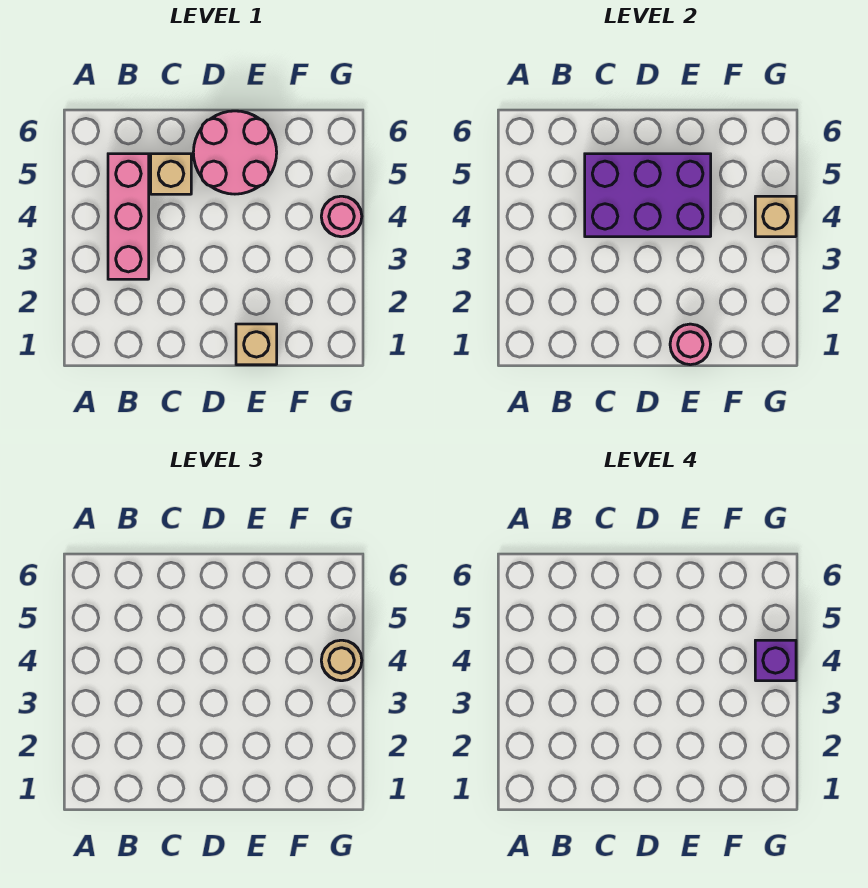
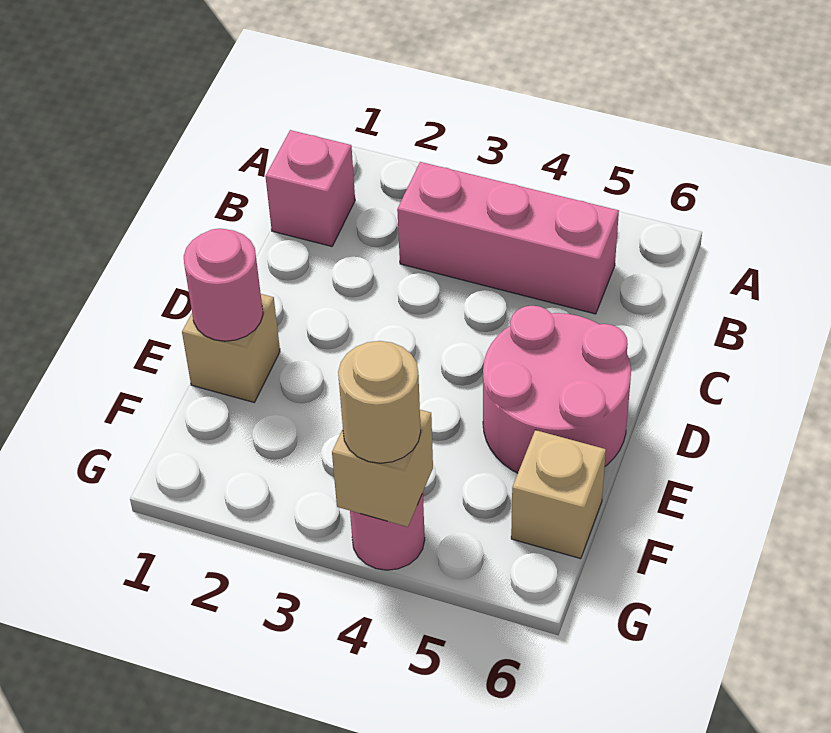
none -> pink 1x1 brick [265,130,355,246]
purple 2x3 brick [585,154,711,237] -> none
tan 1x1 brick [151,154,191,194] -> tan 1x1 brick moved to [511,430,606,559]
purple 1x1 brick [755,640,796,681] -> none

